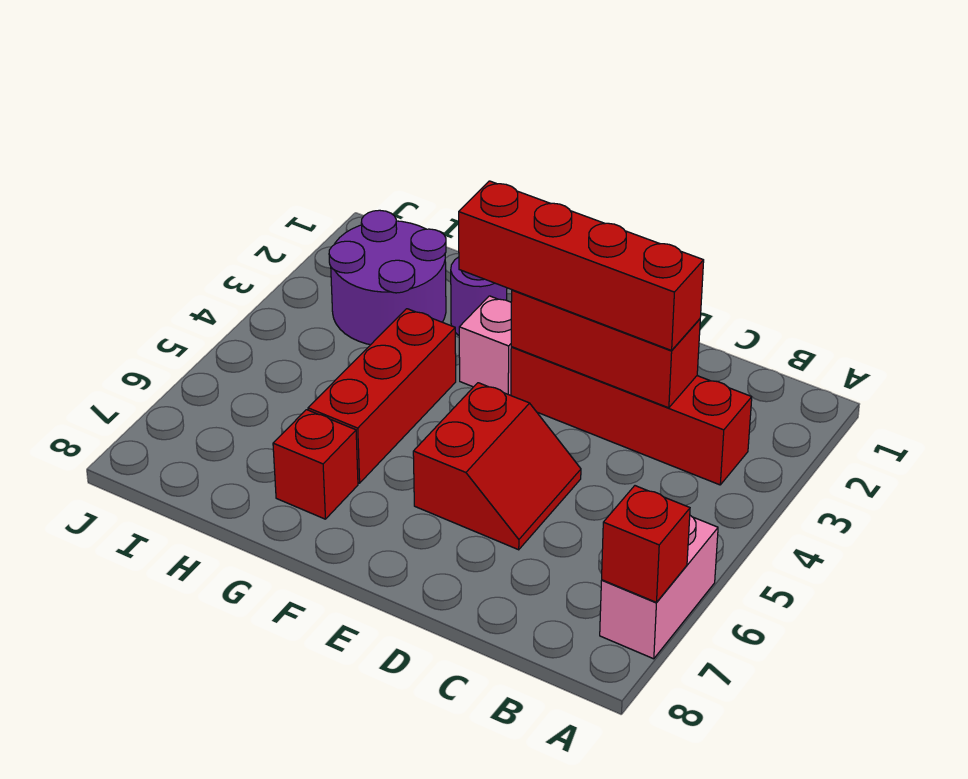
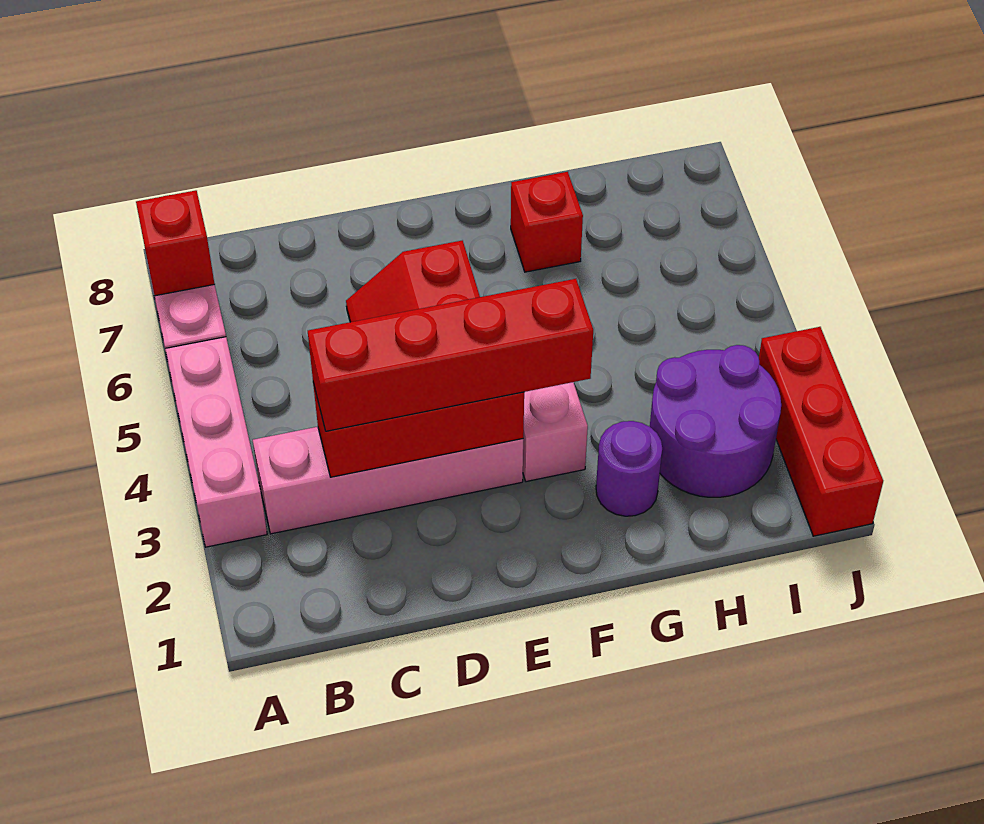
none -> pink 1x3 brick [165,337,267,547]
red 1x4 brick [511,347,752,485] -> pink 1x4 brick [253,427,523,534]
red 1x3 brick [308,309,456,483] -> red 1x3 brick moved to [759,327,883,536]

